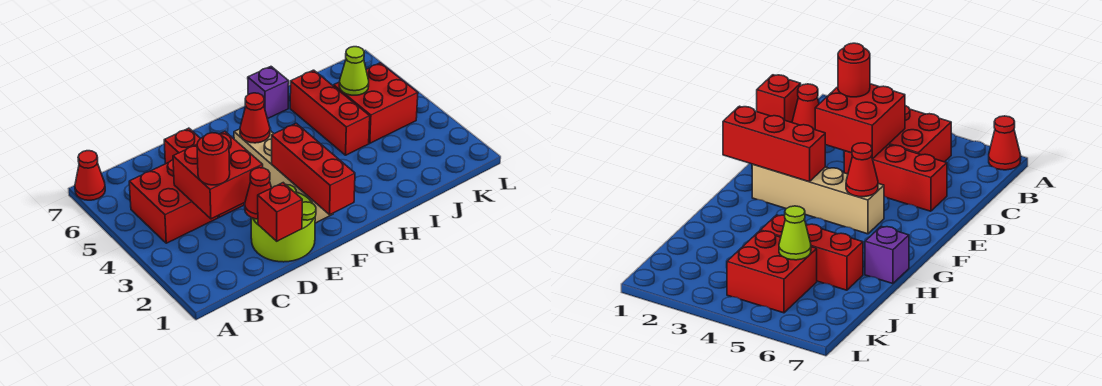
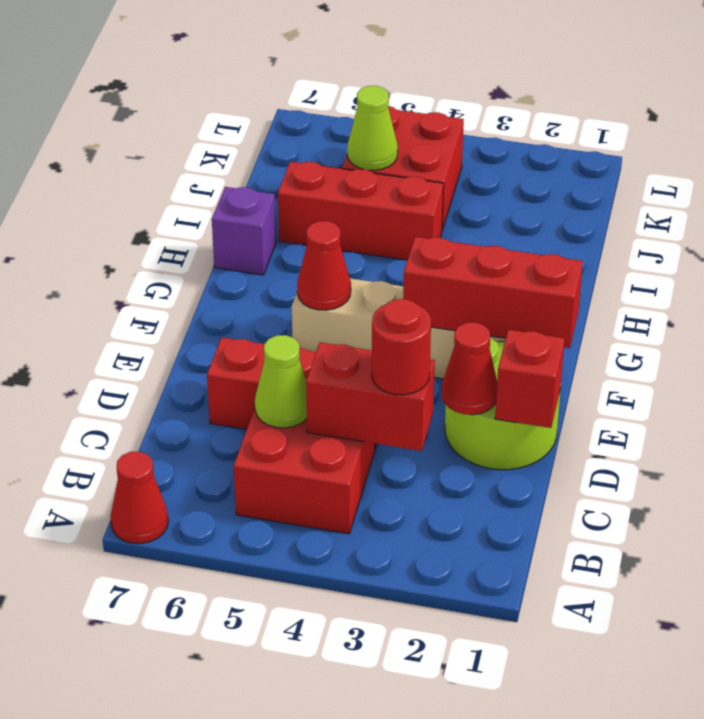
red 2x2 brick [173,132,263,219] -> red 1x2 brick [306,342,435,451]
none -> lime 1x1 cone [255,335,307,428]

